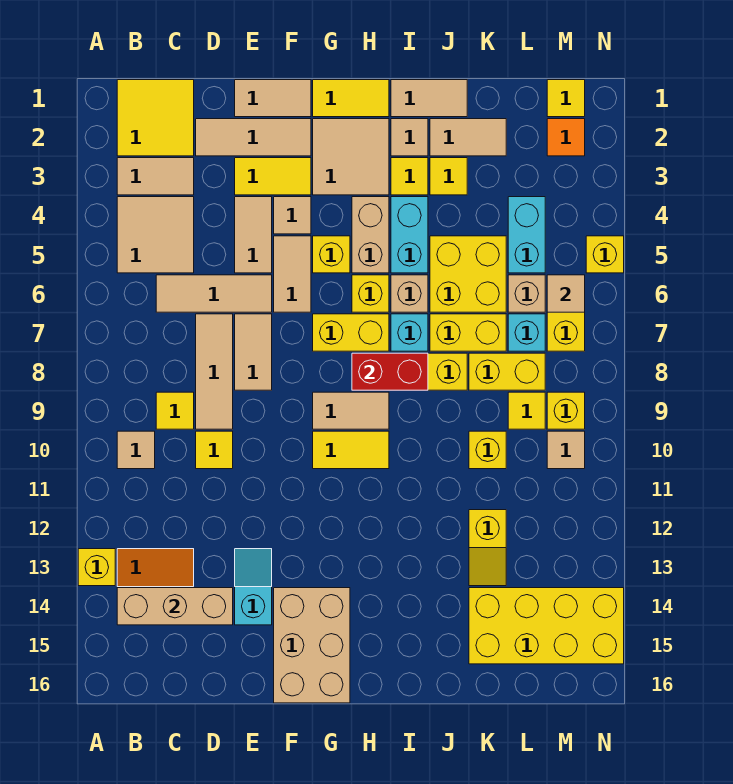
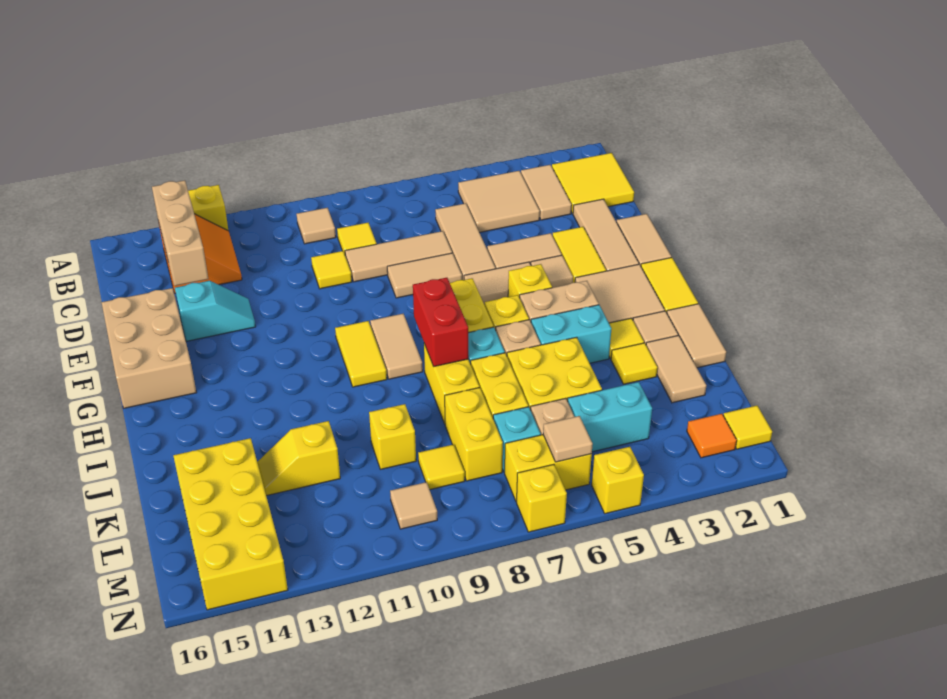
tan 2x3 brick [274,588,350,703] -> tan 2x3 brick turned to [102,288,197,408]
yellow 1x1 brick [547,392,585,429] -> yellow 1x1 brick moved to [517,464,567,532]

